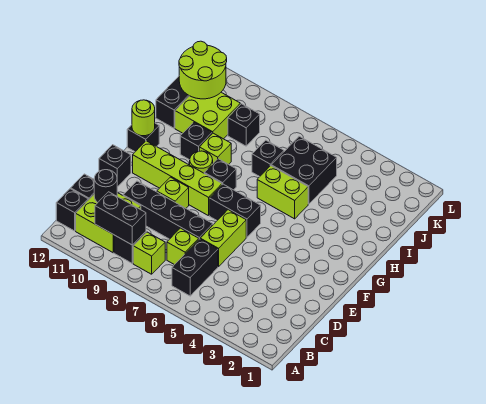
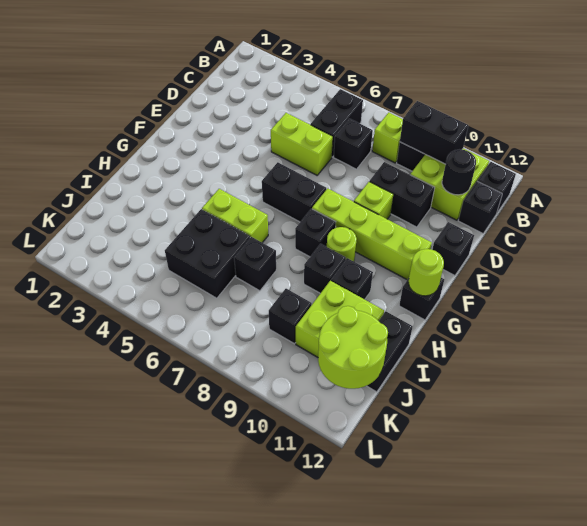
lime 1x1 brick [167,228,199,265] -> black 1x1 brick [334,119,373,169]
lime 1x2 brick [200,210,246,267] -> lime 1x2 brick turned to [271,113,333,175]
black 1x4 brick [123,181,213,239] -> black 1x2 brick [370,162,435,227]
lime 1x1 brick [199,133,231,164] -> black 1x1 brick [304,244,346,293]

